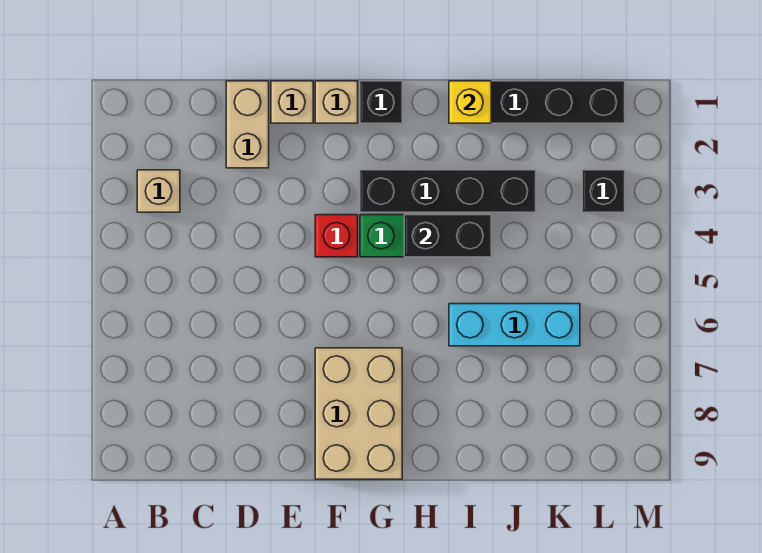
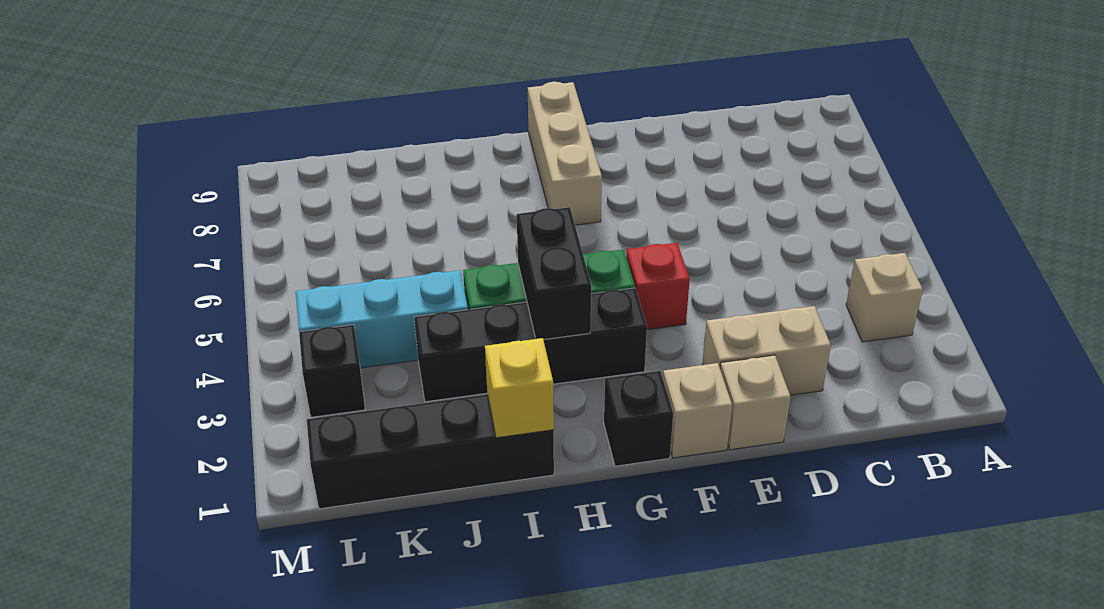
tan 1x2 brick [226,81,269,168] -> tan 1x2 brick turned to [702,306,831,395]
tan 2x3 brick [315,348,402,479] -> tan 1x3 brick [528,82,602,225]
black 1x2 brick [404,215,491,257] -> black 1x2 brick turned to [517,207,591,340]
cyan 1x3 brick [449,304,580,346] -> cyan 1x3 brick moved to [296,270,468,368]

